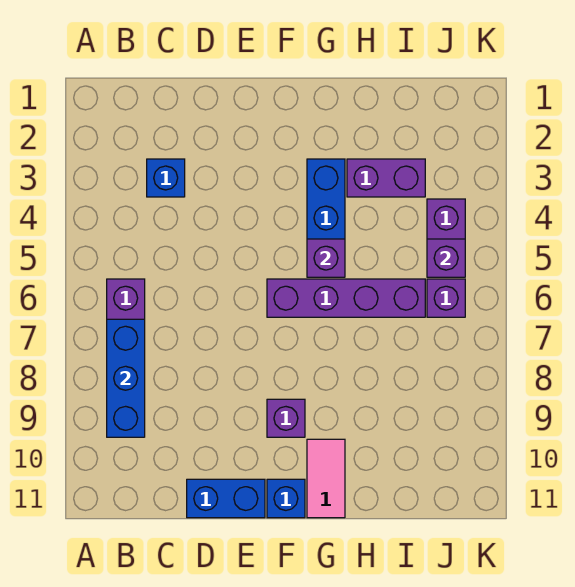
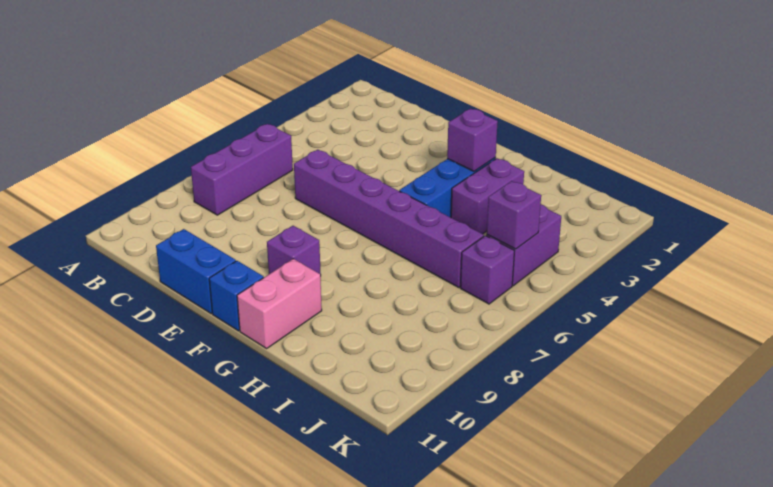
blue 1x3 brick [107,319,145,437] -> none
blue 1x1 brick [147,159,185,197] -> none
purple 1x4 brick [267,279,425,317] -> purple 1x6 brick [294,150,484,288]
purple 1x1 brick [307,239,345,277] -> purple 1x1 brick moved to [447,109,498,171]
pink 1x2 tile [307,439,345,518] -> pink 1x2 brick [237,259,322,348]
purple 1x2 brick [347,159,425,197] -> purple 1x2 brick turned to [451,158,524,234]

